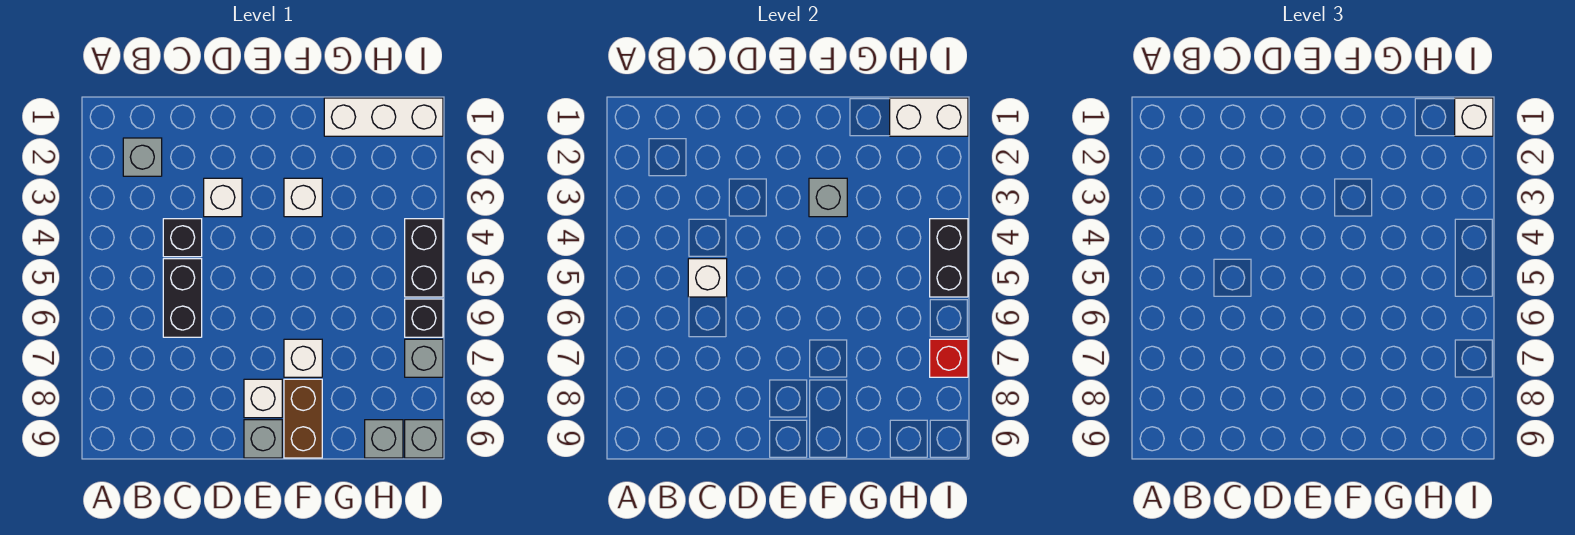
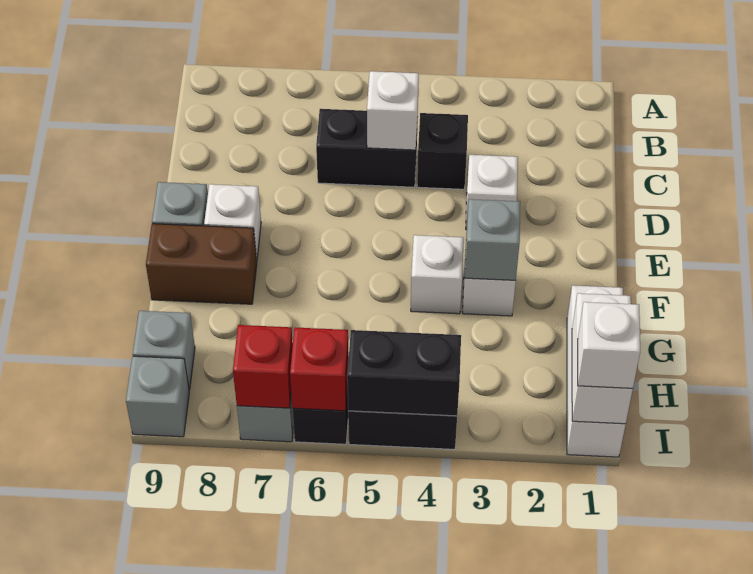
grey 1x1 brick [123,138,162,176] -> none
white 1x1 brick [284,339,322,377] -> white 1x1 brick moved to [411,235,464,314]
none -> red 1x1 brick [290,327,349,411]

